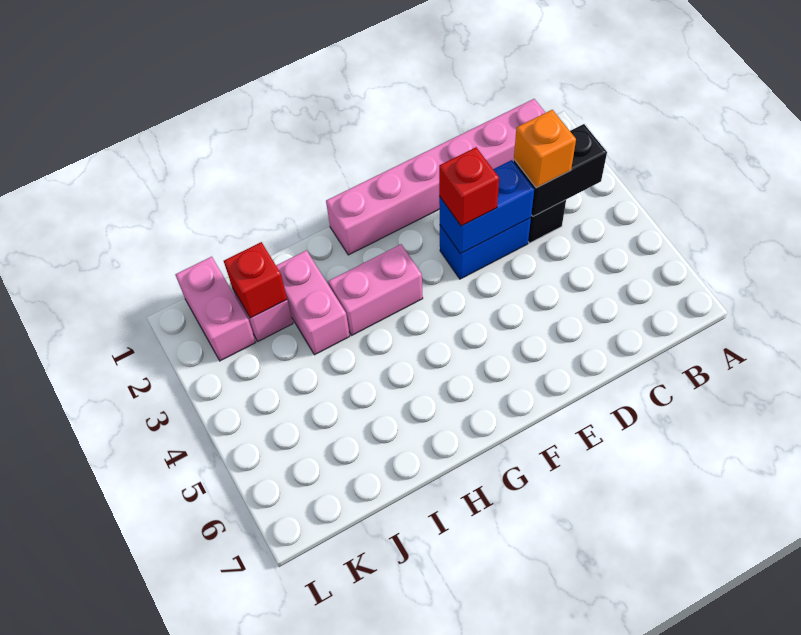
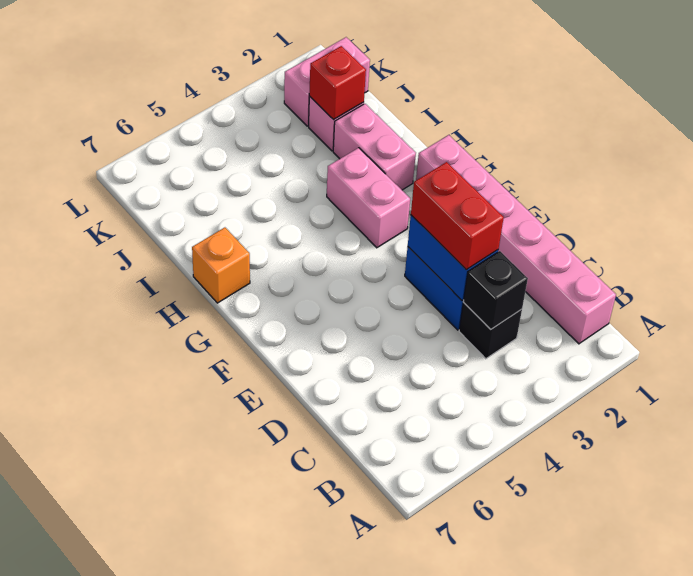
black 1x2 brick [513,124,607,216] -> black 1x1 brick [463,251,528,329]
orange 1x1 brick [514,110,576,188] -> orange 1x1 brick moved to [192,228,250,303]
red 1x1 brick [439,147,499,226] -> red 1x2 brick [411,162,504,270]
pink 1x2 brick [276,250,350,355] -> pink 1x2 brick turned to [333,104,416,190]

